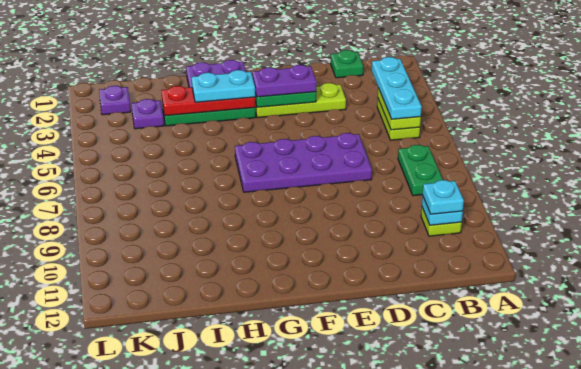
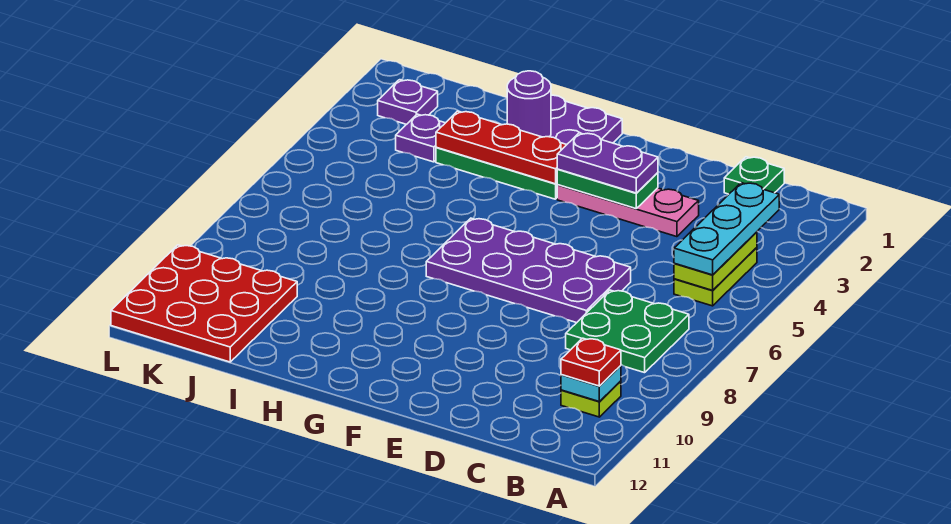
green 1x2 plate [398,145,443,196] -> green 2x2 plate [566,290,689,373]
cyan 1x1 plate [423,180,464,214] -> red 1x1 plate [561,338,621,386]
lime 1x3 plate [255,83,346,118] -> pink 1x3 plate [557,185,699,237]
cyan 1x2 plate [192,70,255,102] -> none
none -> purple 1x1 round brick [507,71,551,137]
none -> red 3x3 plate [111,245,297,362]

